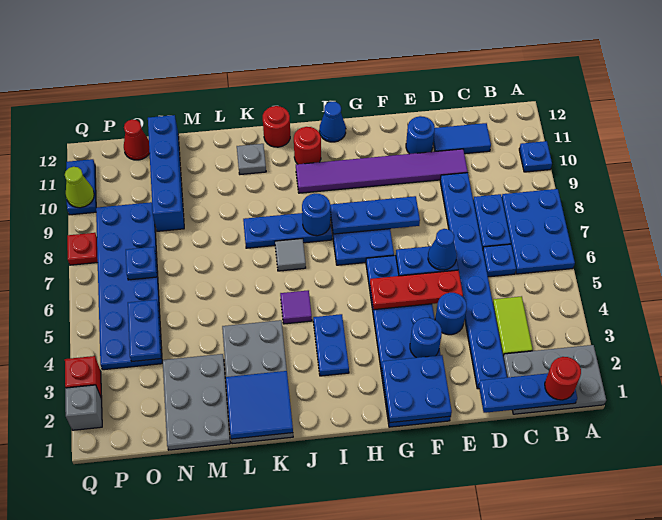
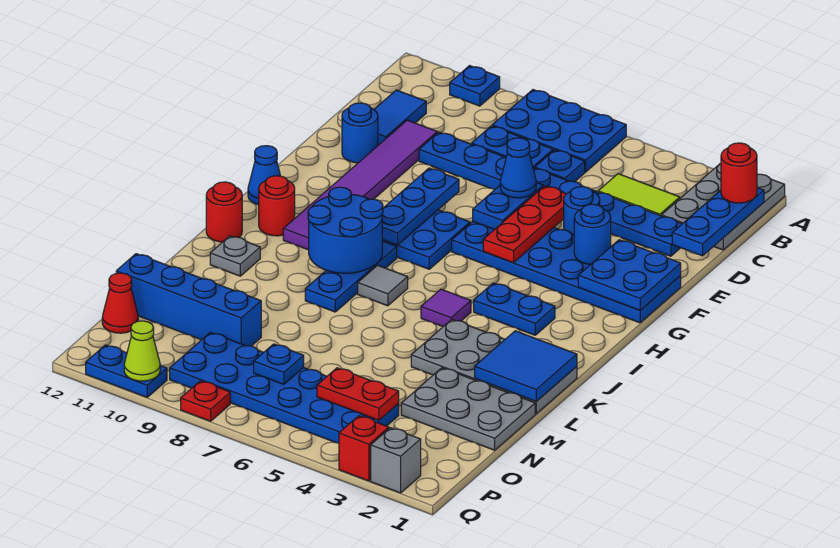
blue 1x1 round brick [302,194,330,236] -> blue 2x2 round brick [308,187,383,273]
blue 1x2 plate [128,300,161,362] -> red 1x2 plate [317,368,399,420]

